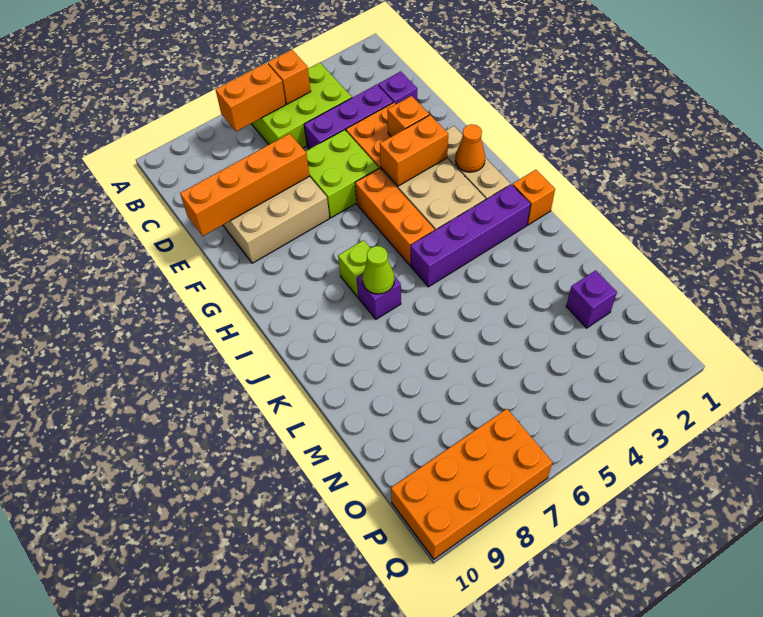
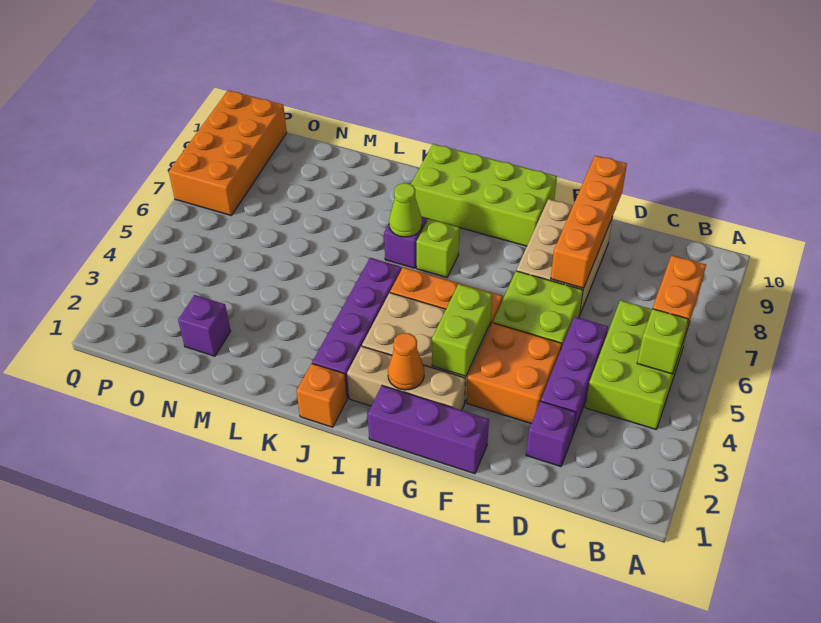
orange 1x1 brick [268,50,311,104] -> lime 1x1 brick [637,309,688,374]
none -> purple 1x3 brick [368,386,489,474]
orange 1x1 brick [387,96,429,137] -> none
orange 1x2 brick [380,115,448,186] -> lime 1x2 brick [432,284,492,376]
none -> lime 2x4 brick [411,144,557,246]

